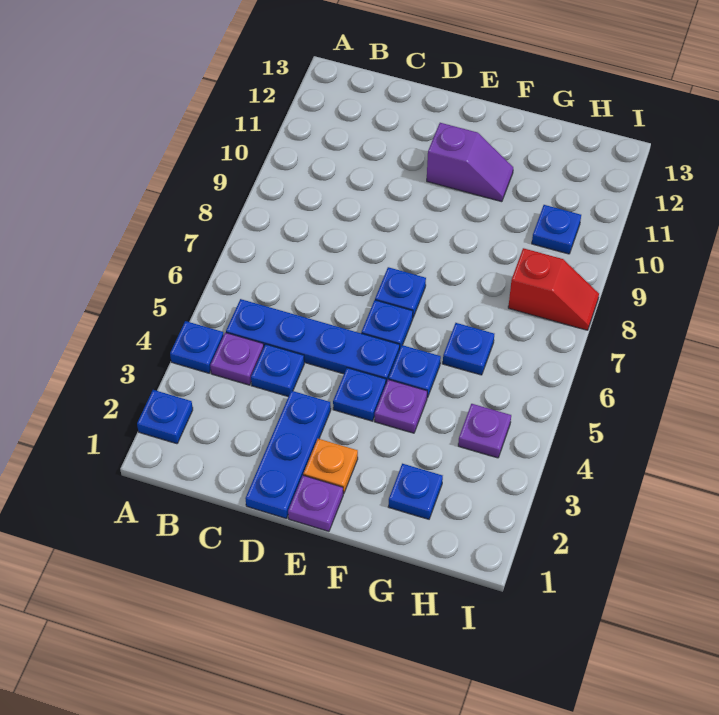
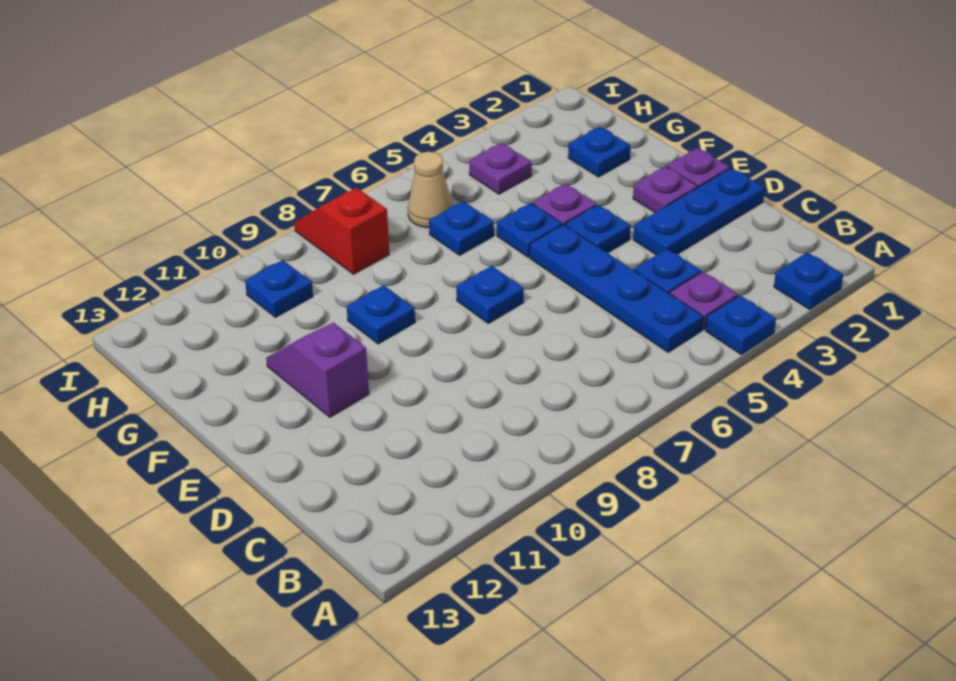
orange 1x1 plate [303,439,358,494] -> purple 1x1 plate [633,166,698,212]
blue 1x1 plate [361,300,413,350] -> blue 1x1 plate moved to [347,285,415,344]
none -> tan 1x1 cone [408,152,453,228]

